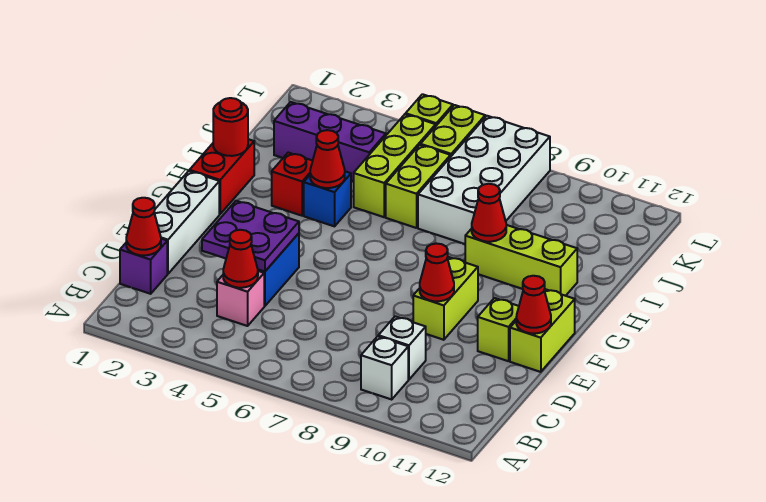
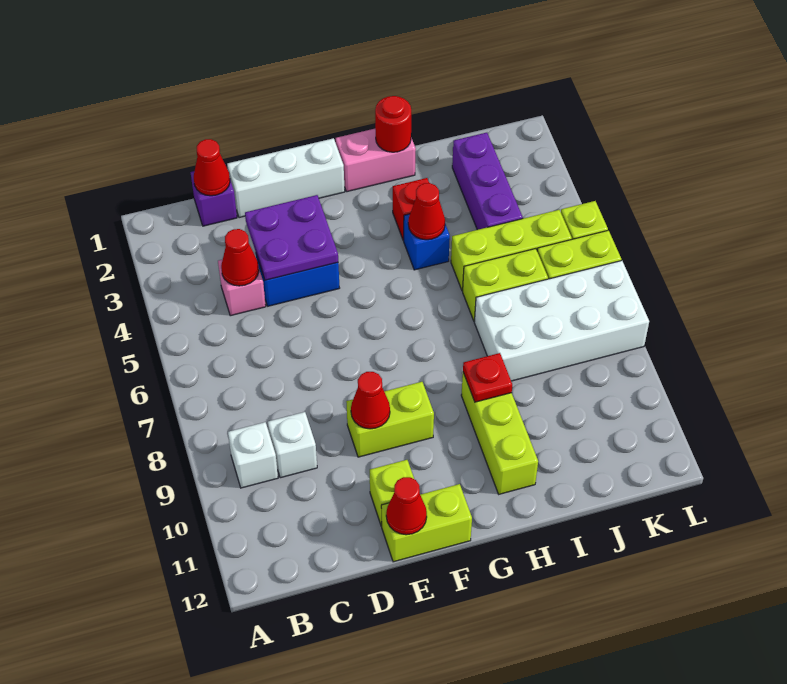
red 1x2 brick [190,139,254,214] -> pink 1x2 brick [336,129,416,192]
red 1x1 cone [472,184,506,242] -> red 1x1 plate [463,353,512,402]

